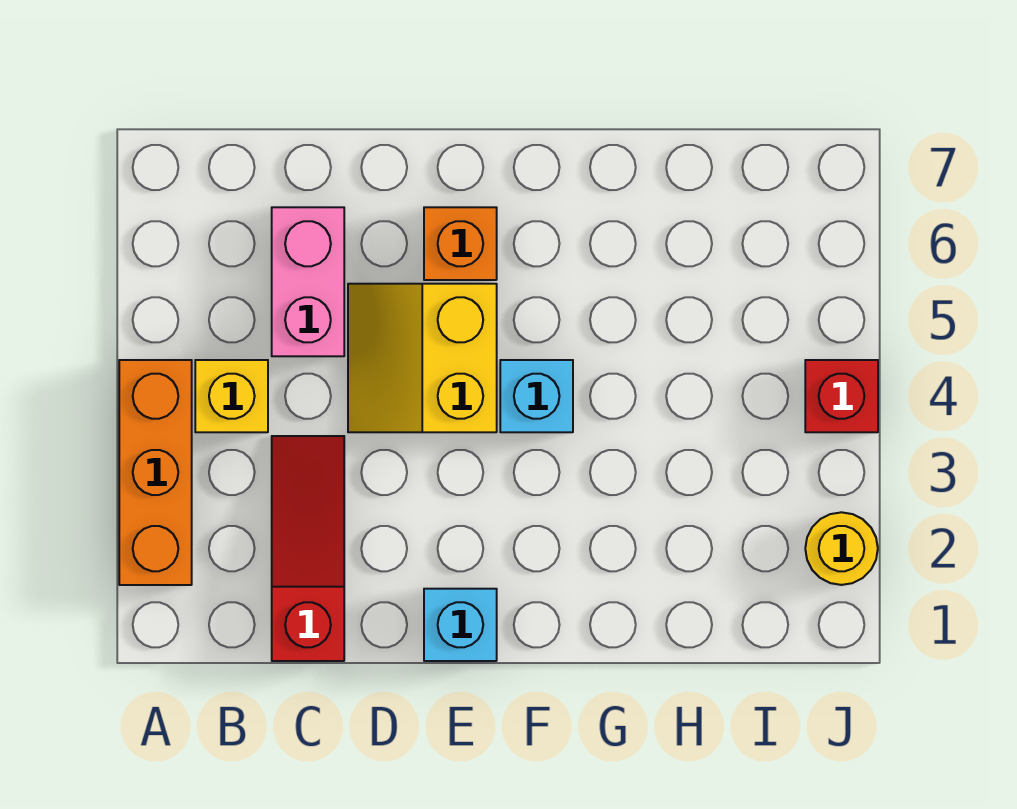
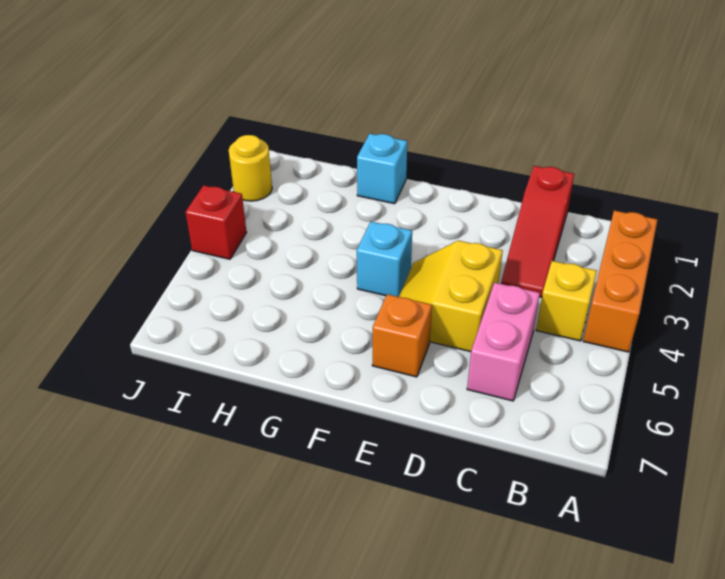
yellow 2x2 slope [348,284,497,432] -> yellow 2x2 slope turned to [399,241,503,352]
cyan 1x1 brick [424,589,497,661] -> cyan 1x1 brick moved to [357,134,407,204]

